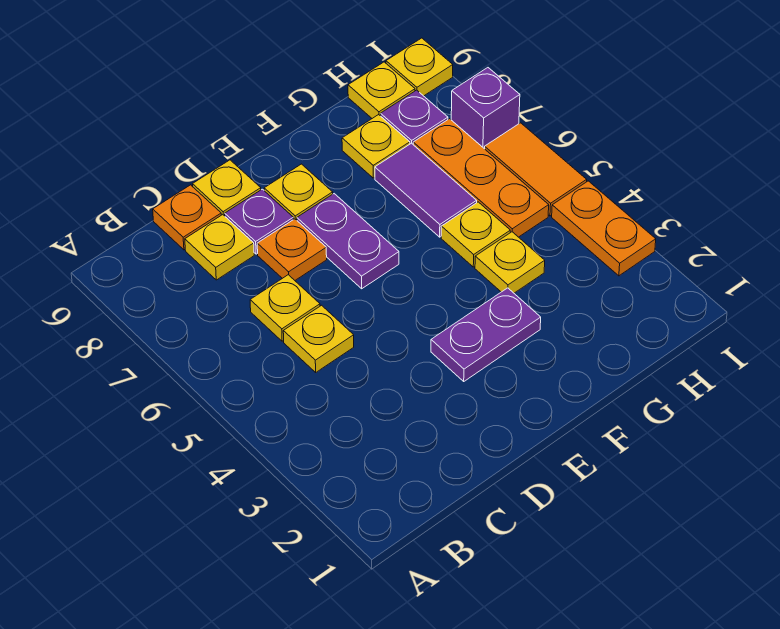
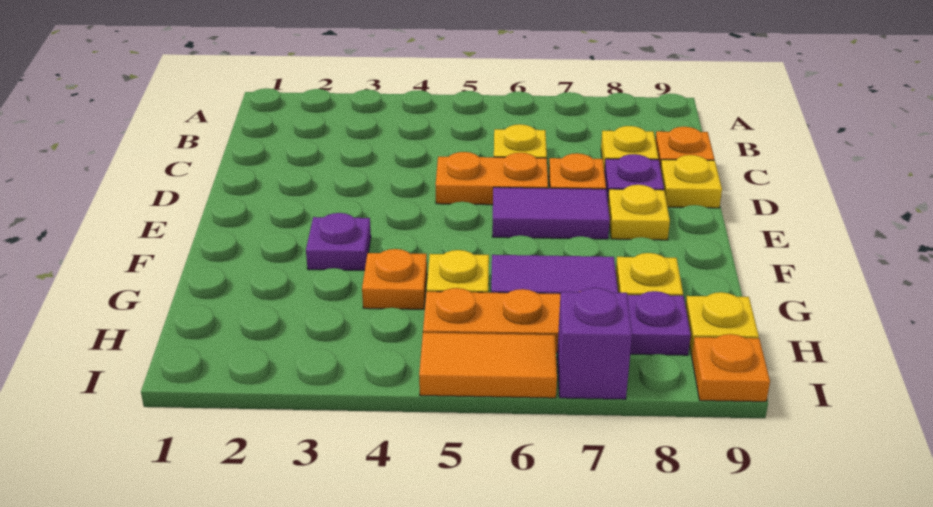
yellow 1x1 plate [283,305,354,372] -> none
purple 1x2 plate [431,288,541,381] -> purple 1x1 plate [306,213,371,270]
purple 1x2 plate [297,194,399,289] -> purple 1x2 tile [492,187,610,239]
yellow 1x1 plate [475,232,545,293] -> orange 1x1 plate [362,249,427,309]
orange 1x2 plate [552,181,656,276] -> orange 1x2 plate moved to [436,152,548,205]
yellow 1x1 plate [386,38,453,96] -> orange 1x1 plate [692,334,770,402]

